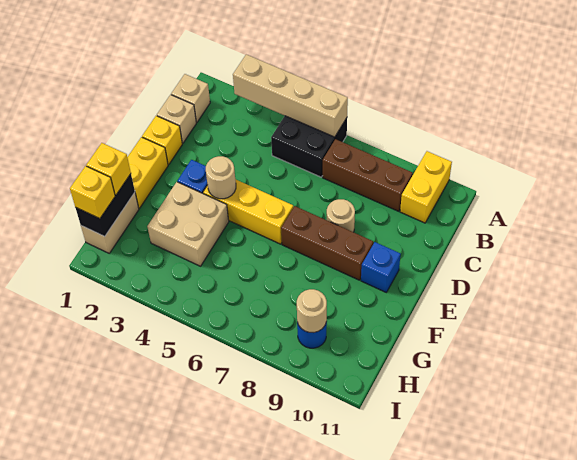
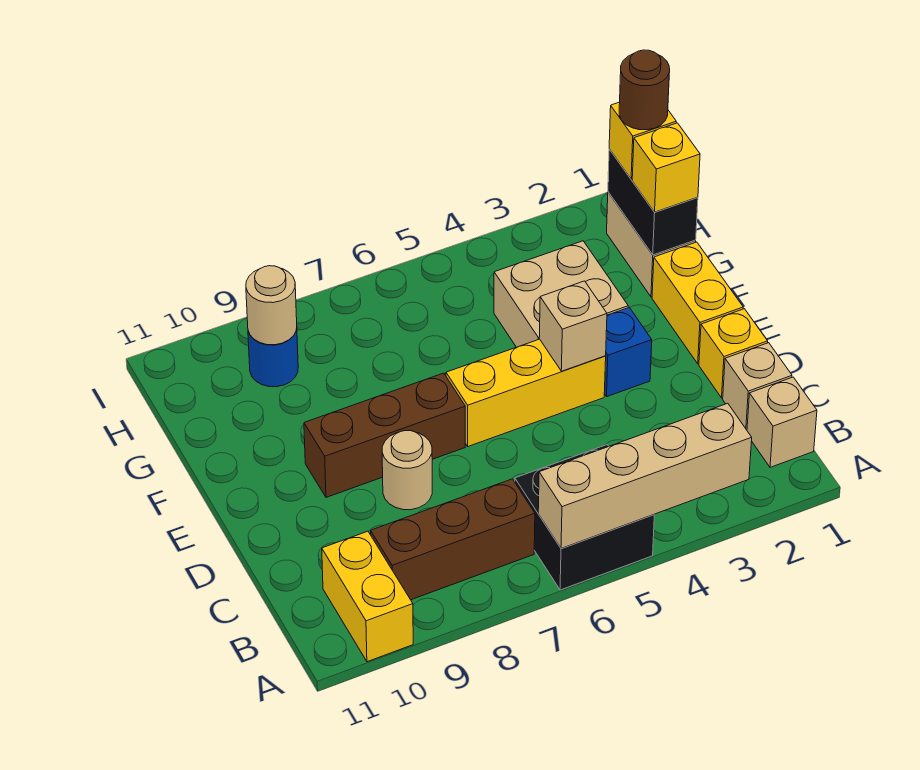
tan 1x1 round brick [206,156,236,199] -> tan 1x1 brick [539,281,607,371]
blue 1x1 brick [361,242,401,292] -> none
none -> brown 1x1 round brick [619,50,670,130]

